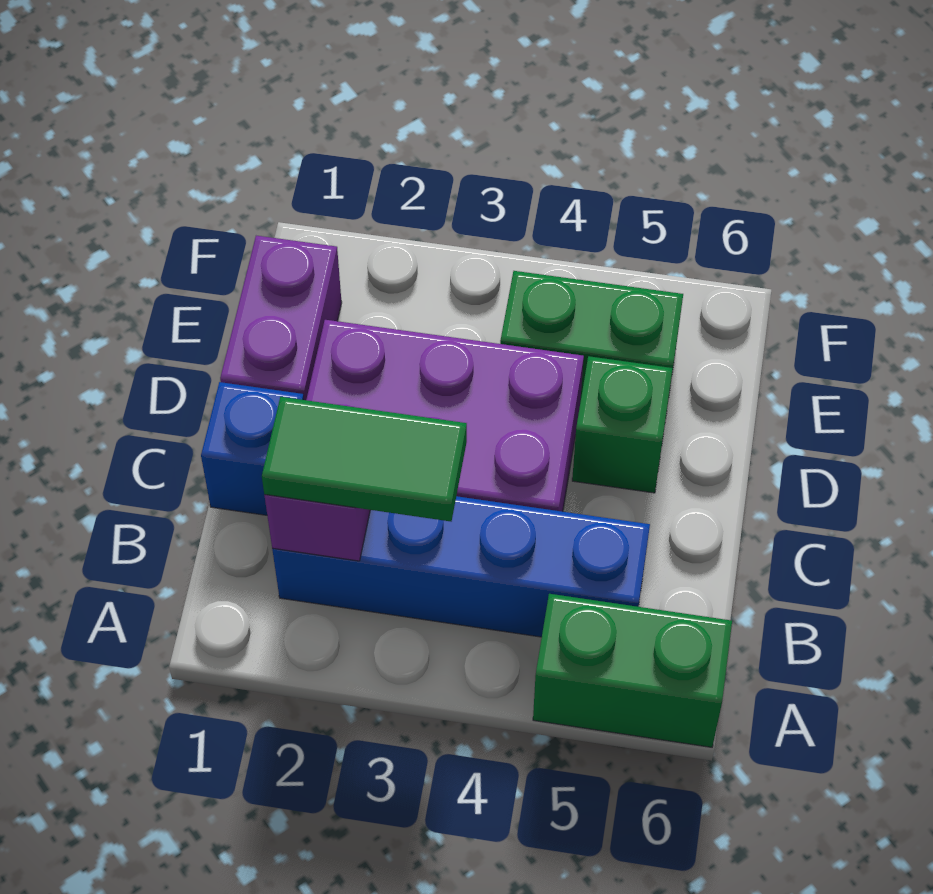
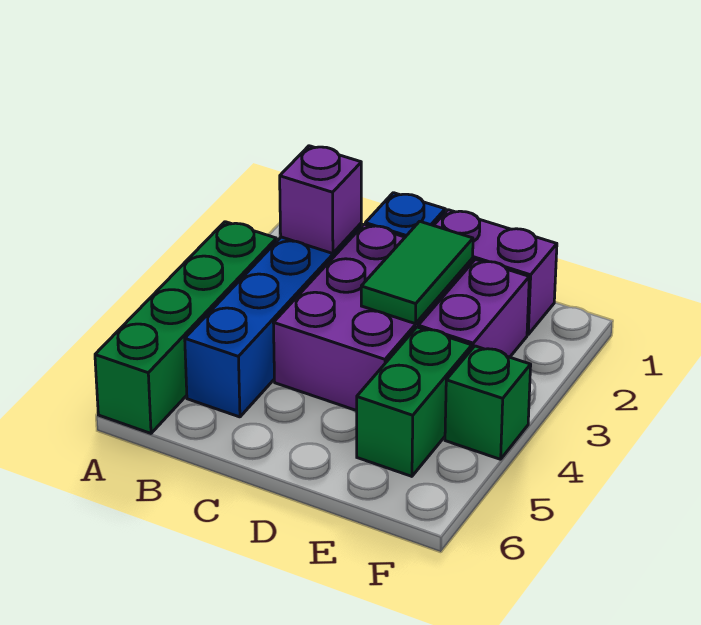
green 1x2 brick [533,594,732,747] -> green 1x4 brick [95,222,277,433]
green 1x2 tile [262,397,467,521] -> green 1x2 tile moved to [361,221,473,323]
green 1x1 brick [572,356,673,493] -> green 1x1 brick moved to [445,346,531,459]
none -> purple 1x2 brick [418,260,529,357]

